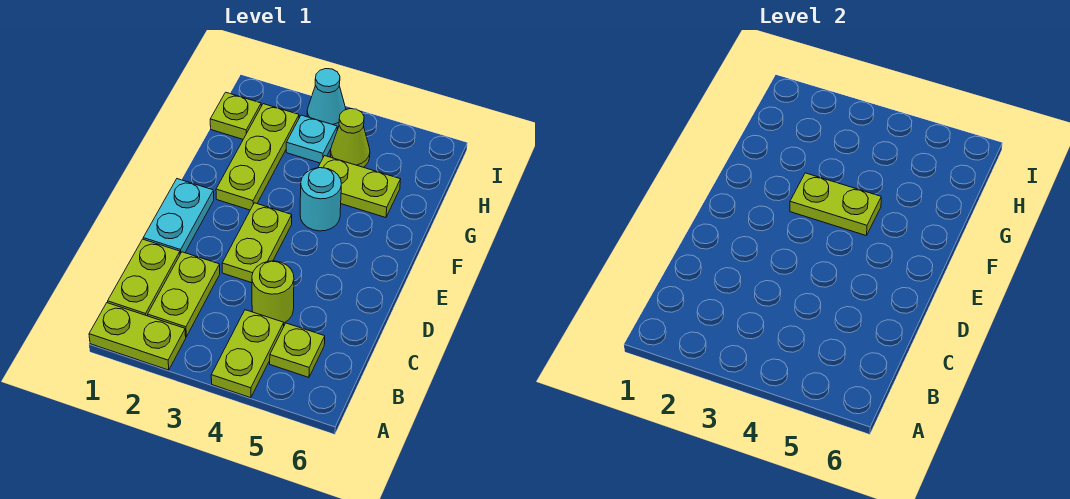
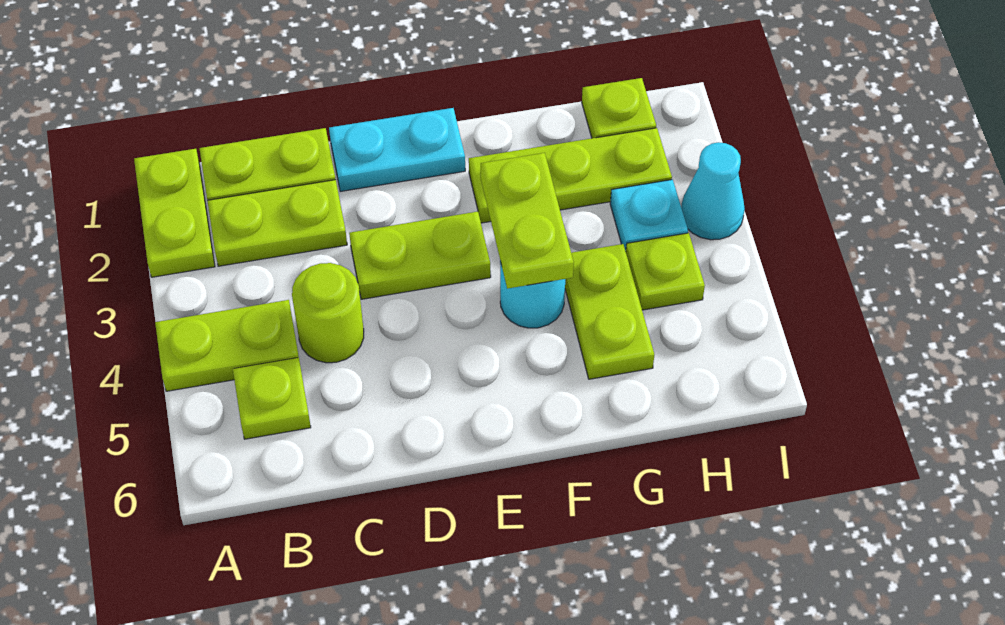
lime 1x1 cone [330,109,370,167] -> lime 1x1 plate [626,233,705,310]

